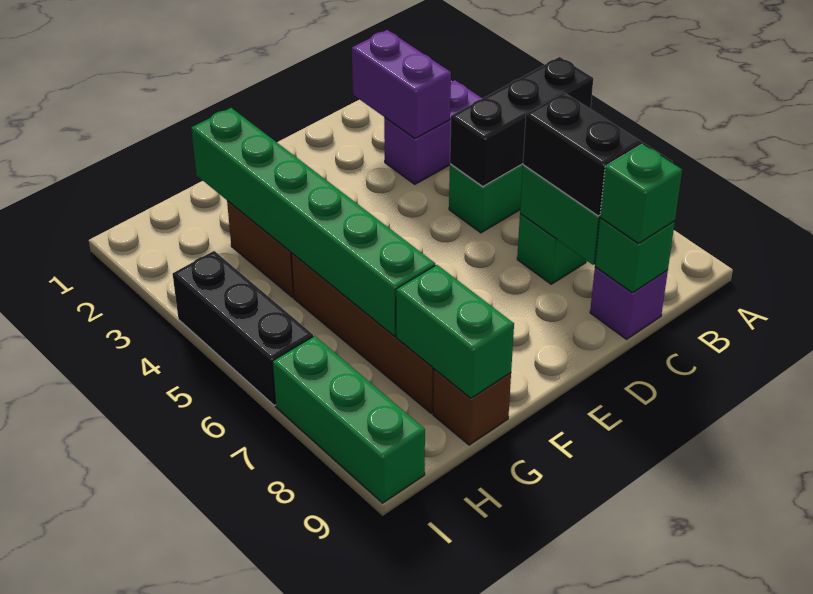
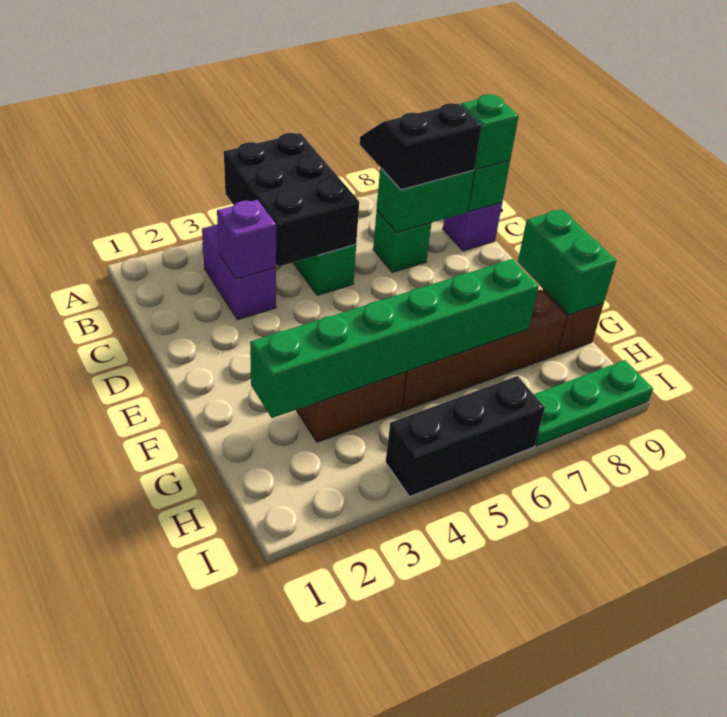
black 1x3 brick [450,57,593,186] -> black 2x3 brick [224,133,359,267]
purple 1x2 brick [352,30,451,138] -> purple 1x1 brick [217,200,276,279]
green 1x2 brick [396,265,514,398] -> green 1x2 brick turned to [518,209,616,315]
green 1x3 brick [272,336,425,503] -> green 1x3 plate [534,360,653,446]

